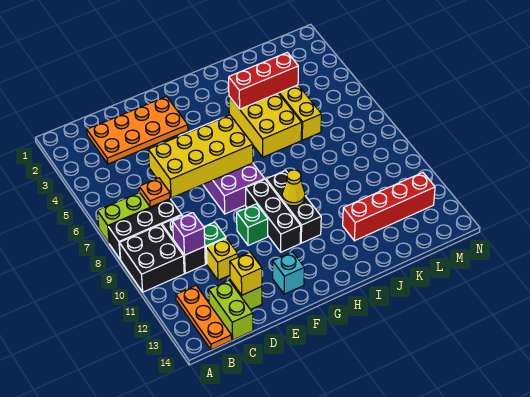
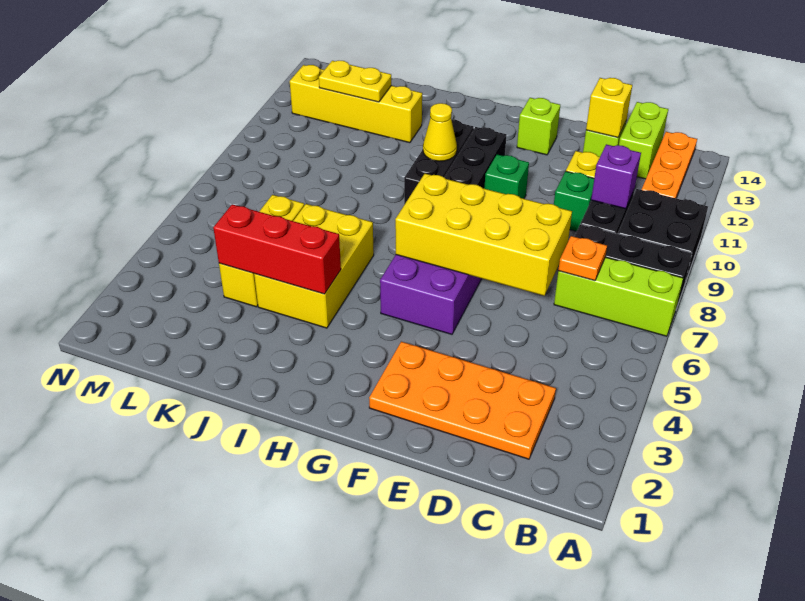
cyan 1x1 brick [273,252,304,294] -> lime 1x1 brick [517,98,560,155]
red 1x4 brick [343,173,435,241] -> yellow 1x4 brick [290,65,422,143]
none -> yellow 1x2 plate [319,61,391,102]

